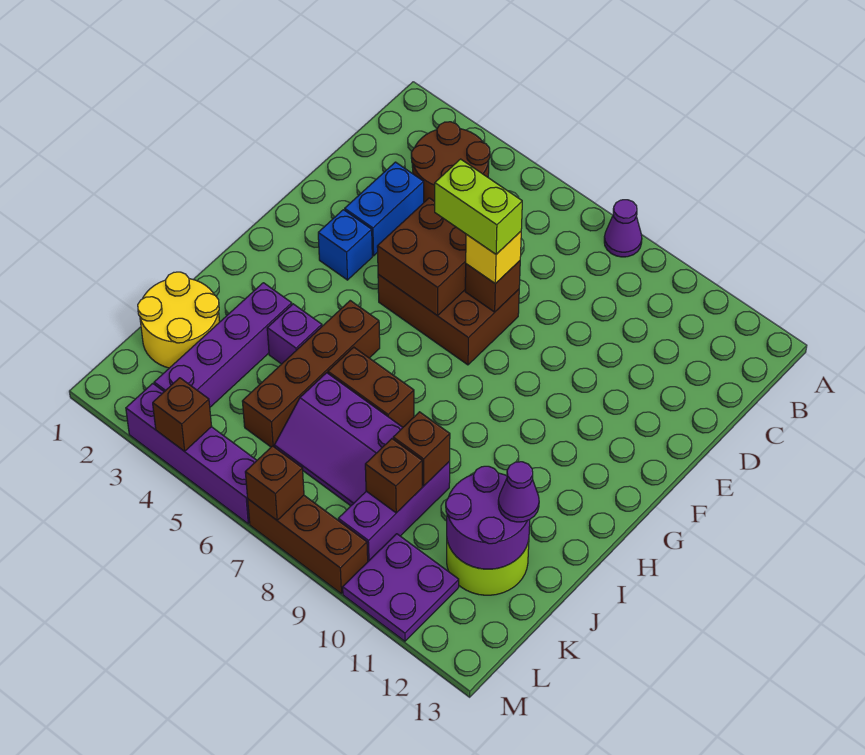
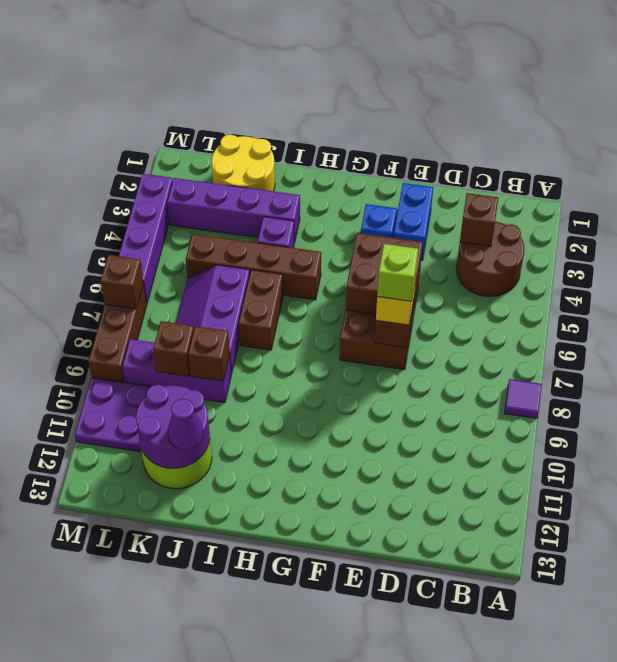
purple 1x1 cone [604,200,642,257] -> purple 1x1 tile [505,379,542,418]
blue 1x2 brick [345,162,424,256] -> blue 1x2 brick turned to [394,183,433,260]
lime 1x2 brick [435,159,522,254] -> lime 1x1 brick [377,244,418,301]
brown 1x1 brick [153,378,212,451] -> brown 1x1 brick moved to [460,193,498,246]

